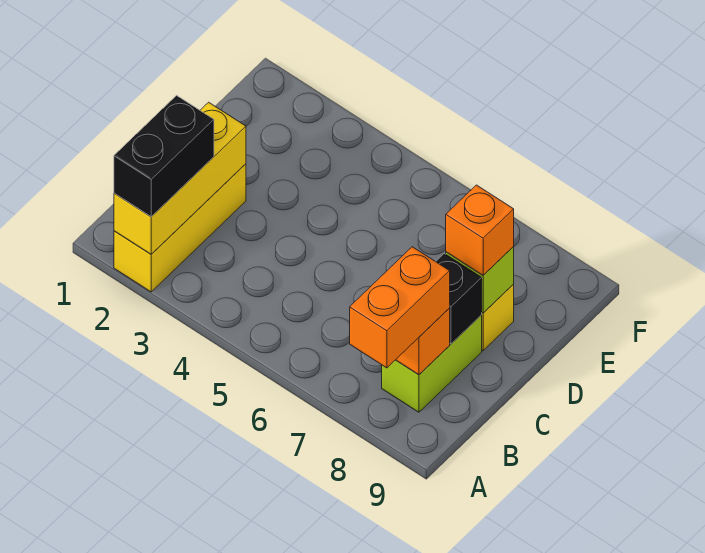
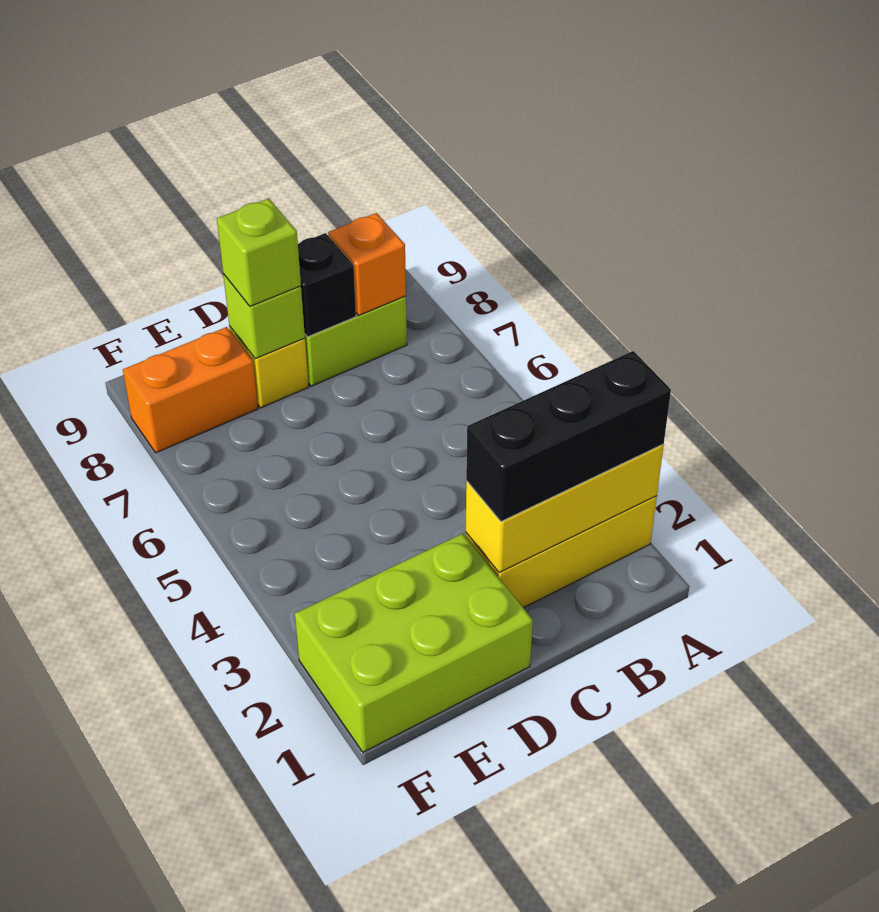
black 1x2 brick [114,96,214,217] -> black 1x3 brick [466,351,671,521]
orange 1x2 brick [350,247,450,368] -> orange 1x2 brick moved to [123,327,258,453]
none -> lime 2x3 brick [295,534,533,752]
orange 1x1 brick [446,185,514,275] -> lime 1x1 brick [217,198,301,306]

